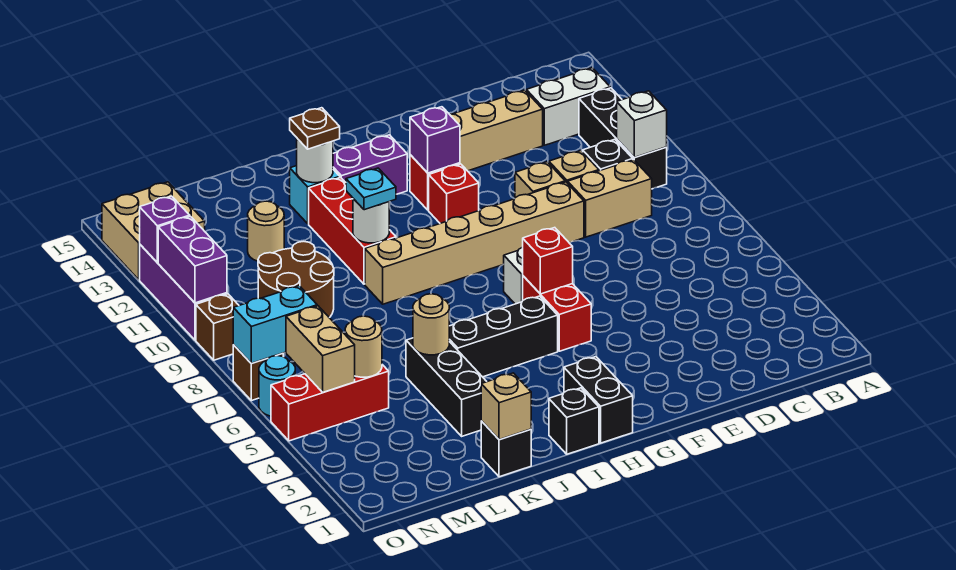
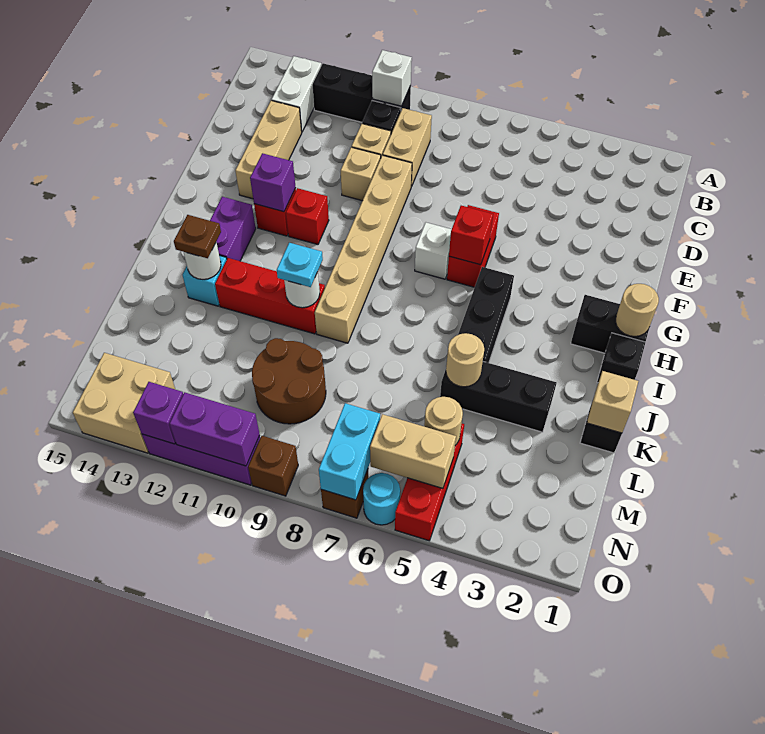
red 1x2 brick [523,276,591,351] -> red 1x2 brick turned to [447,205,499,287]
tan 1x1 round brick [248,201,284,261] -> tan 1x1 round brick moved to [616,284,659,336]

